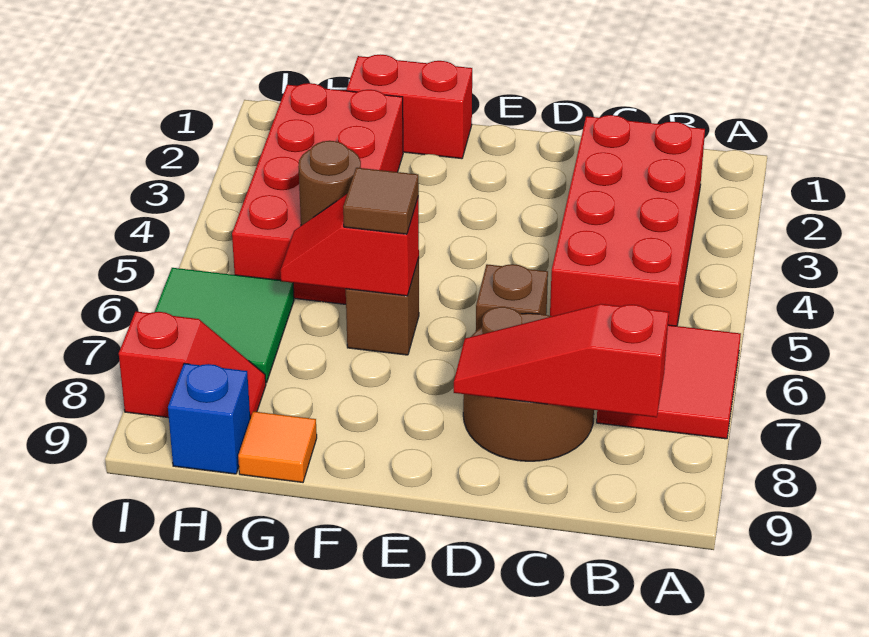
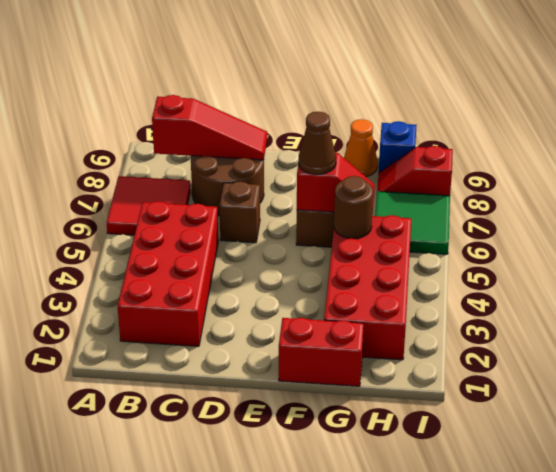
brown 1x1 tile [343,168,419,234] -> brown 1x1 cone [299,112,336,174]
orange 1x1 tile [238,411,317,482] -> orange 1x1 cone [344,119,378,177]

